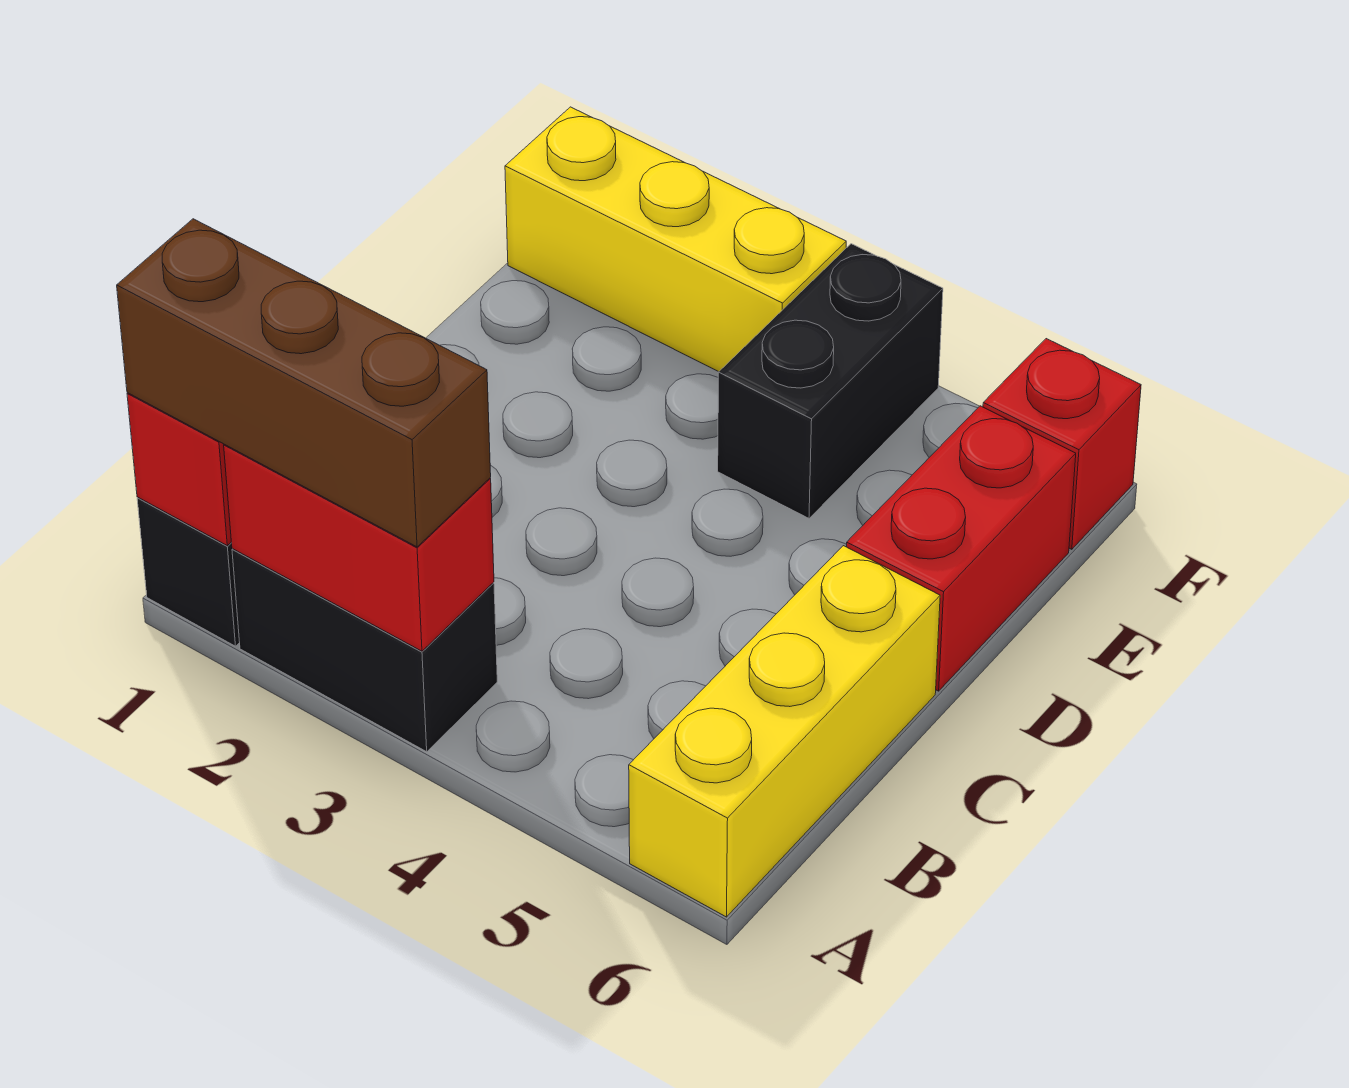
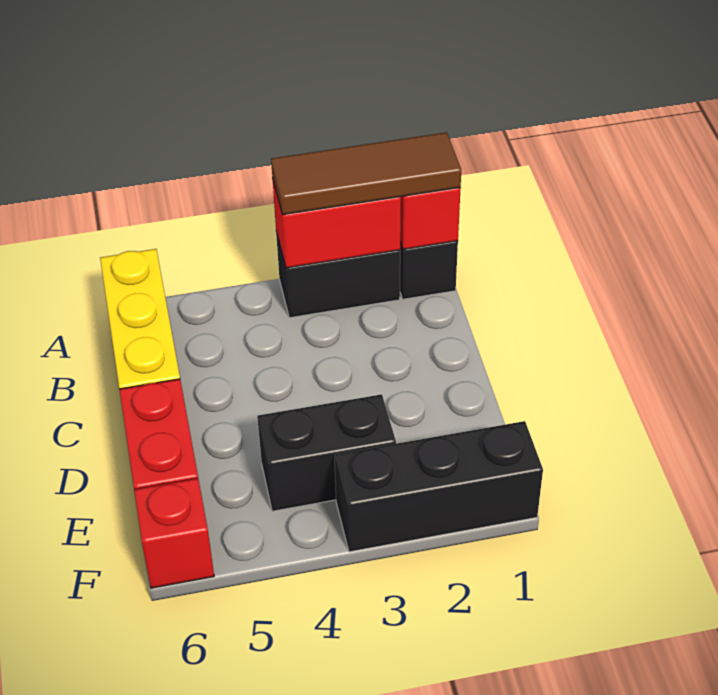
brown 1x3 brick [117,219,491,547] -> brown 1x3 tile [271,132,461,215]
black 1x2 brick [718,244,943,518] -> black 1x2 brick turned to [257,394,396,511]
yellow 1x3 brick [505,107,846,372] -> black 1x3 brick [335,421,543,552]

